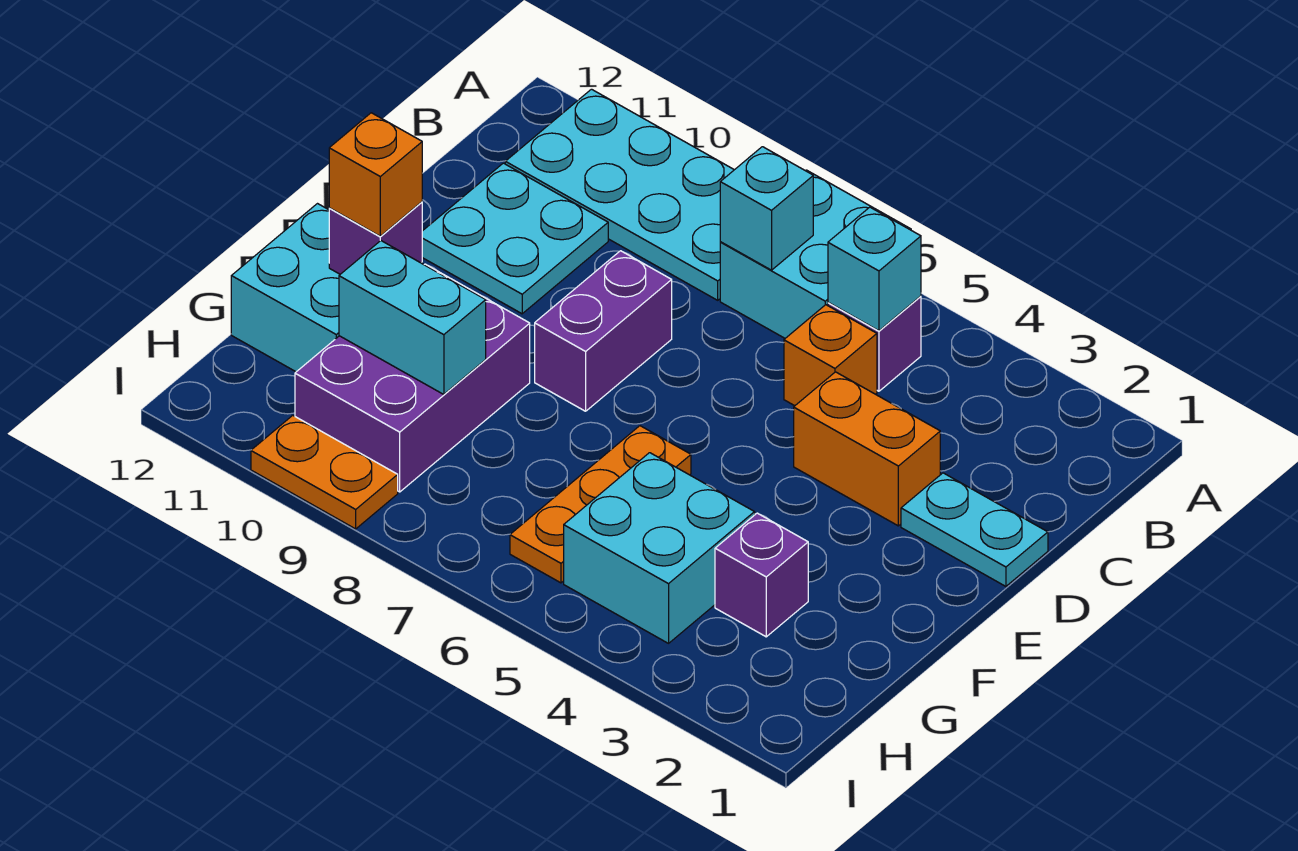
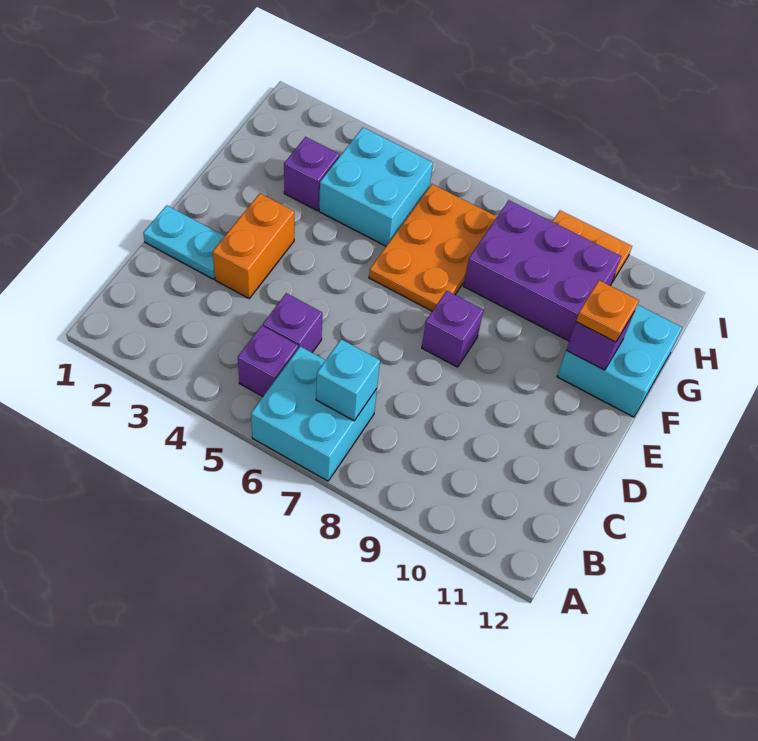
cyan 2x4 plate [505,89,734,300] -> none
cyan 1x1 brick [828,207,921,331] -> none
orange 1x1 brick [784,305,877,406] -> purple 1x1 brick [263,293,322,352]
cyan 2x2 plate [422,163,608,314] -> none
orange 1x2 brick [794,372,940,526] -> orange 1x2 brick turned to [213,194,294,298]
purple 1x2 brick [535,251,672,411] -> purple 1x1 brick [422,291,483,367]
orange 1x3 plate [510,426,691,583] -> orange 2x3 plate [369,184,497,311]
purple 2x3 brick [295,264,530,492] -> purple 2x3 brick turned to [464,200,621,341]
orange 1x1 brick [329,113,422,236] -> orange 1x1 plate [576,280,639,342]
cyan 1x2 brick [339,241,486,394] -> none

